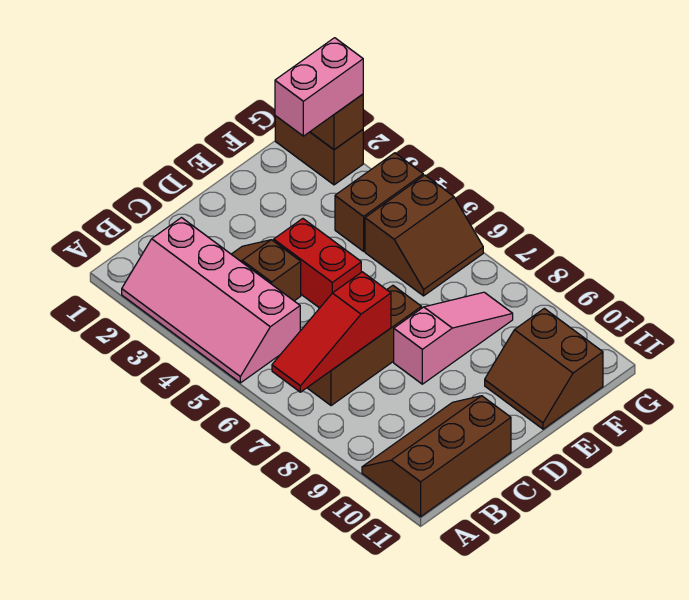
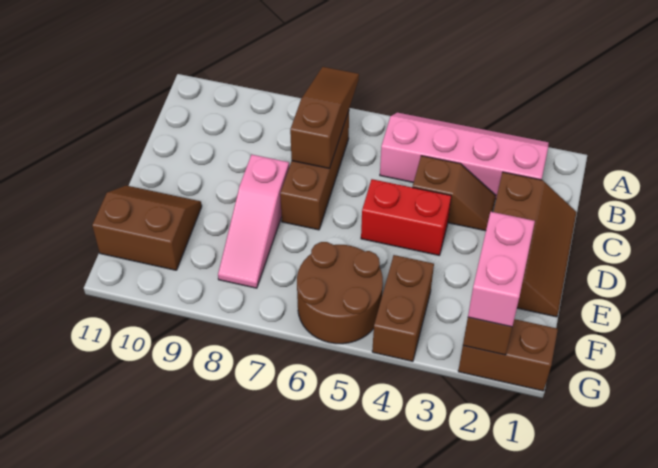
red 1x3 slope [272,272,391,392] -> brown 1x3 slope [290,67,359,169]
brown 2x3 slope [362,396,511,517] -> brown 2x3 slope moved to [493,172,577,317]
brown 2x2 slope [365,175,483,296] -> brown 2x2 round brick [297,242,383,344]

